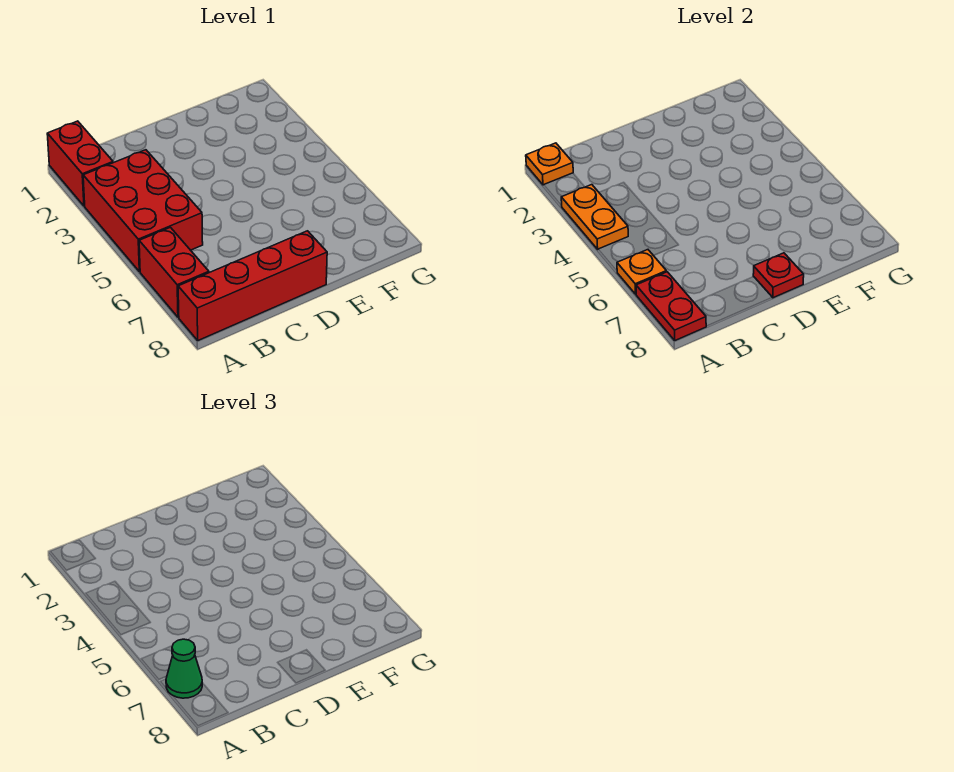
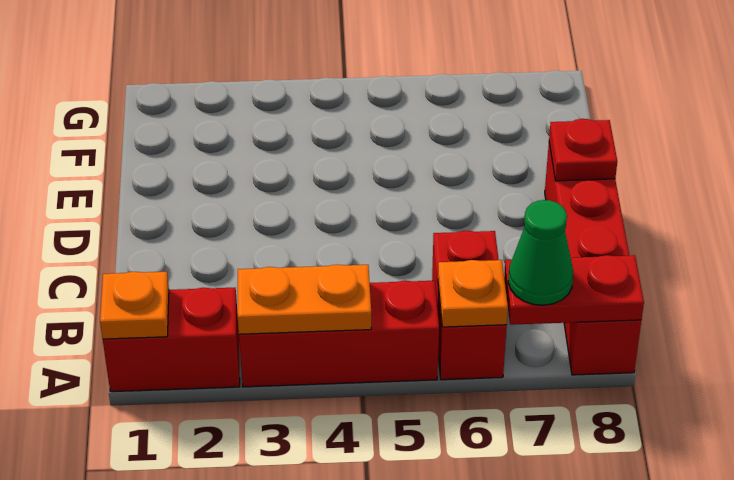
red 2x3 brick [83,150,203,272] -> red 1x3 brick [239,281,439,387]
red 1x2 brick [139,227,209,317] -> red 1x2 brick turned to [432,231,507,380]

